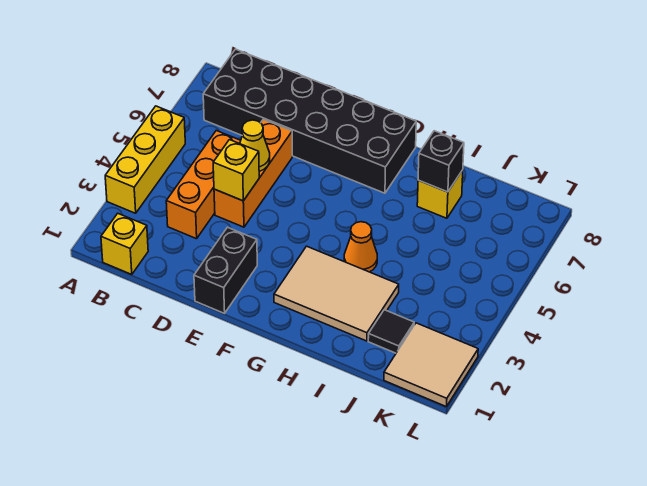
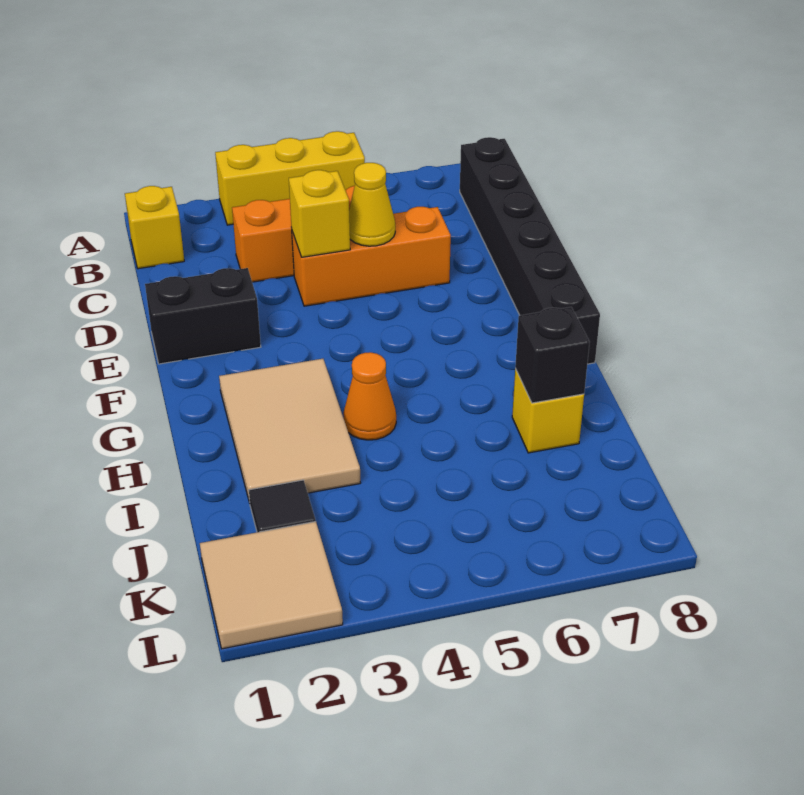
black 2x6 brick [203,49,416,193] -> black 1x6 brick [460,137,600,364]

